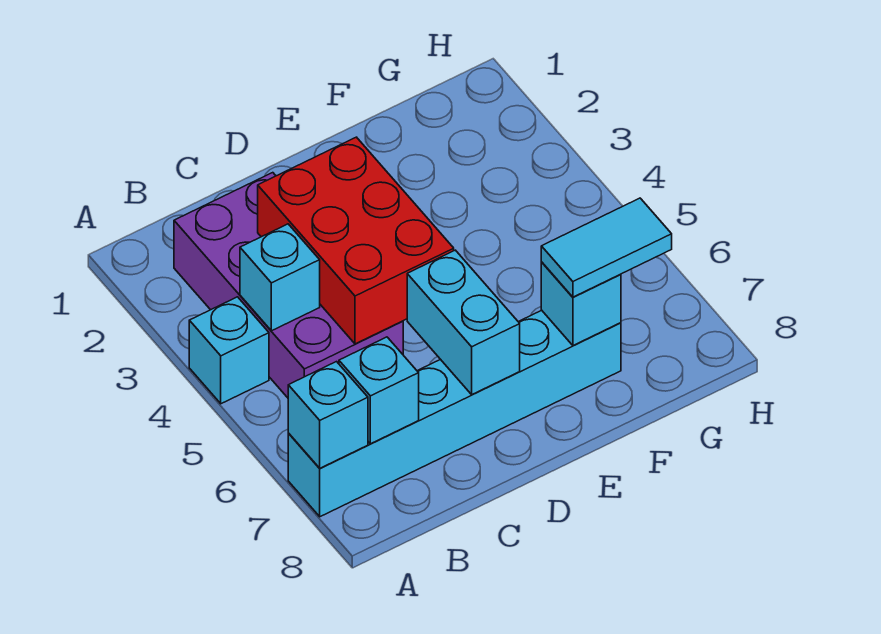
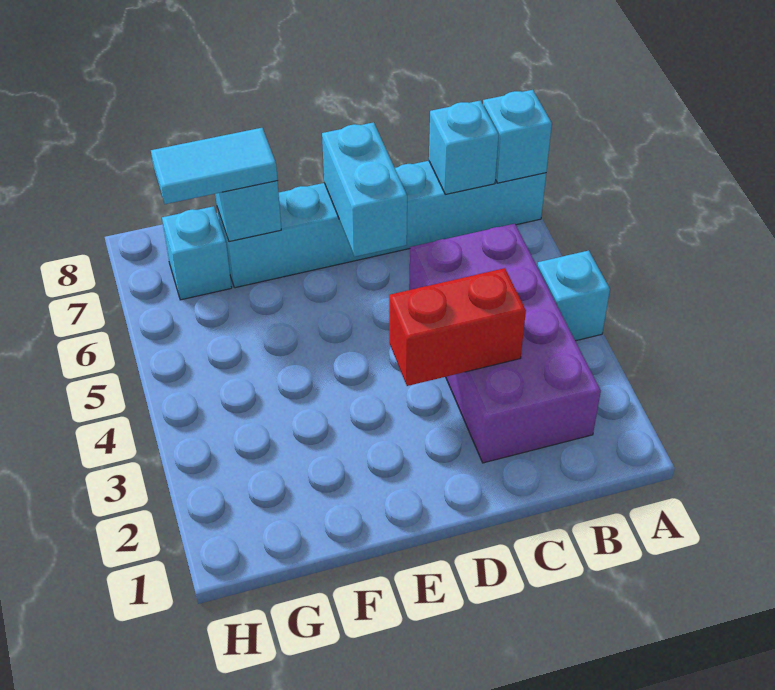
cyan 1x1 brick [240,224,320,331] -> cyan 1x1 brick moved to [162,206,232,300]
red 2x3 brick [258,137,454,344] -> red 1x2 brick [389,268,526,386]

